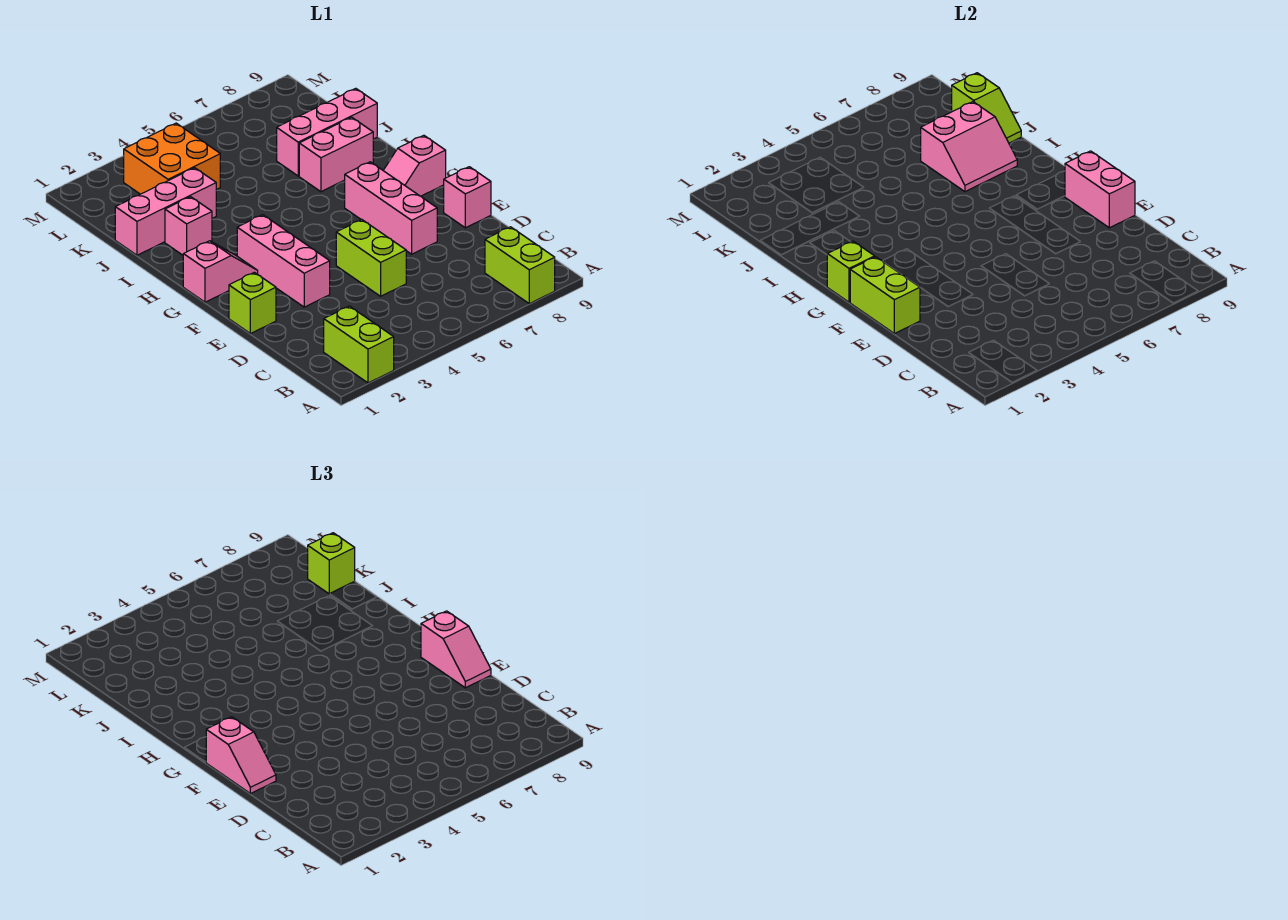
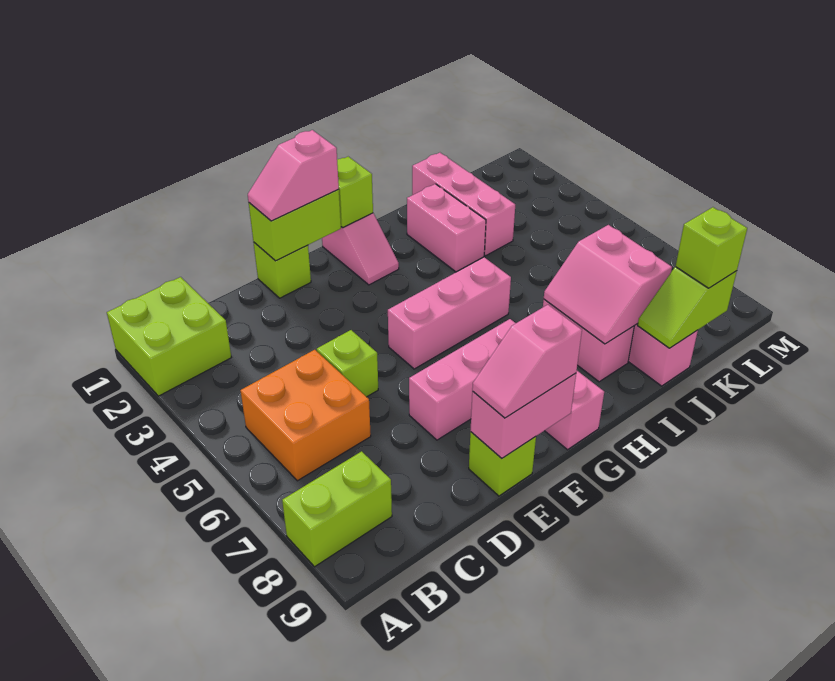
lime 1x2 brick [324,306,394,383] -> lime 2x2 brick [107,277,231,396]
lime 1x2 brick [336,220,406,296] -> lime 1x1 brick [317,330,378,397]
pink 1x3 brick [237,215,330,307] -> pink 1x3 brick moved to [388,257,511,369]
pink 1x1 brick [444,167,491,228] -> lime 1x1 brick [469,432,536,496]
pink 1x1 brick [165,197,212,255] -> pink 1x2 brick [407,184,486,272]
orange 2x2 brick [124,123,220,194] -> orange 2x2 brick moved to [240,350,371,481]

